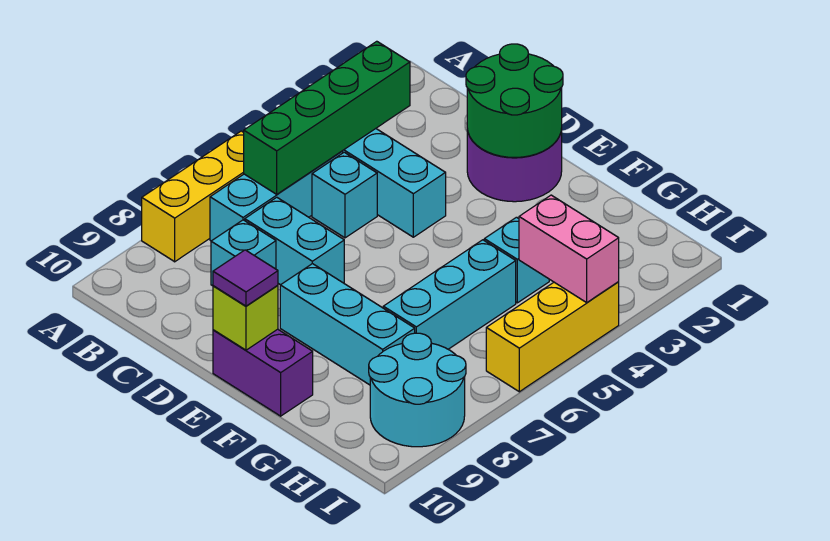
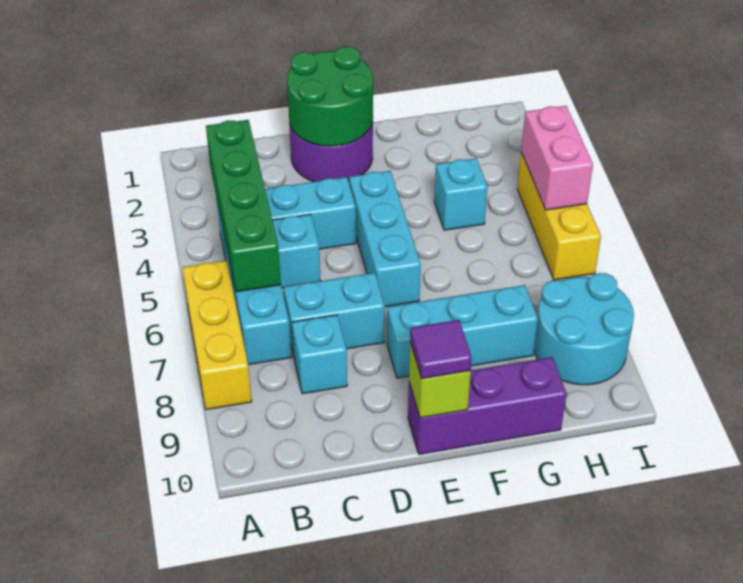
purple 1x2 brick [213,329,313,416] -> purple 1x3 brick [408,357,567,455]
cyan 1x3 brick [383,240,516,349] -> cyan 1x3 brick moved to [349,171,421,307]
pink 1x2 brick [519,195,619,302] -> pink 1x2 brick turned to [521,106,593,210]

